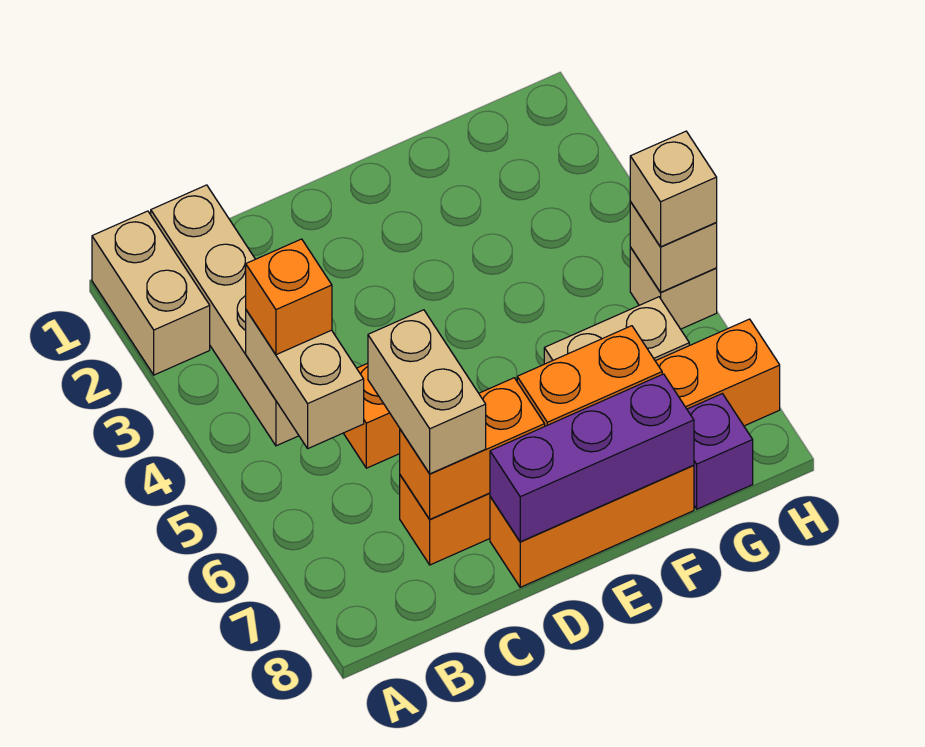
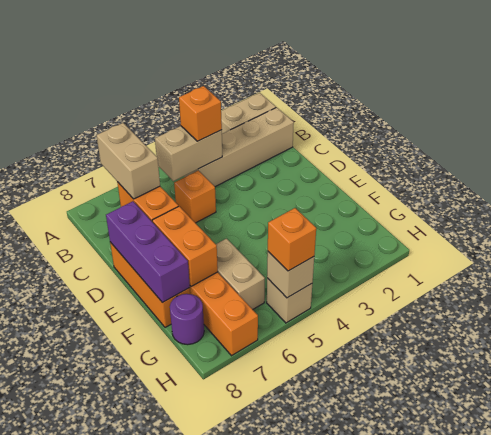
tan 1x2 brick [368,310,486,474] -> tan 1x2 brick turned to [96,123,160,199]
purple 1x1 brick [687,394,753,509] -> purple 1x1 round brick [170,294,204,345]
tan 1x1 brick [630,131,717,247] -> orange 1x1 brick [268,208,316,271]

